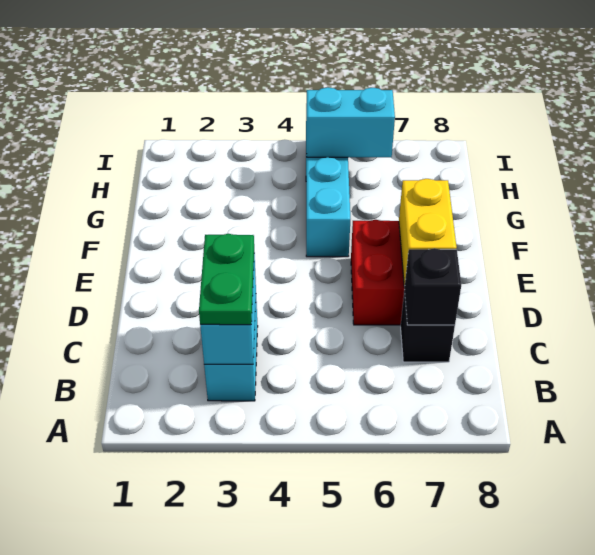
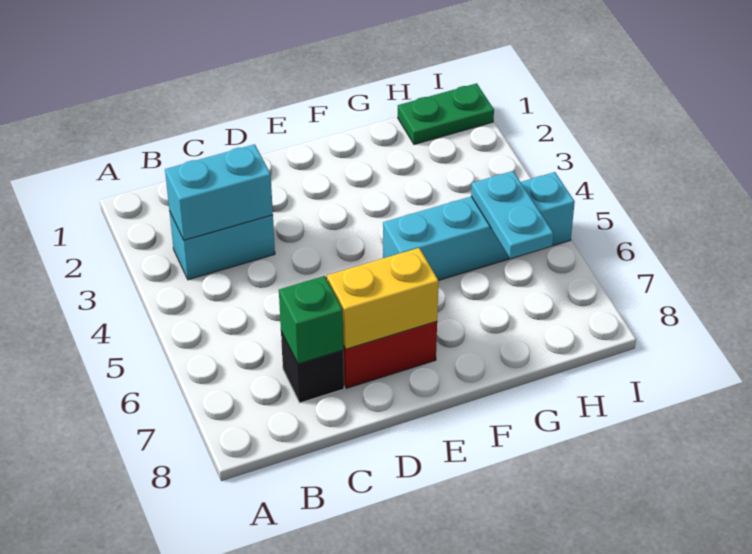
green 1x2 plate [199,234,254,325] -> green 1x2 plate moved to [398,83,494,144]
black 1x1 brick [404,248,461,325] -> green 1x1 brick [279,276,343,364]
cyan 1x2 brick [306,87,395,157] -> cyan 1x2 plate [471,171,553,259]

